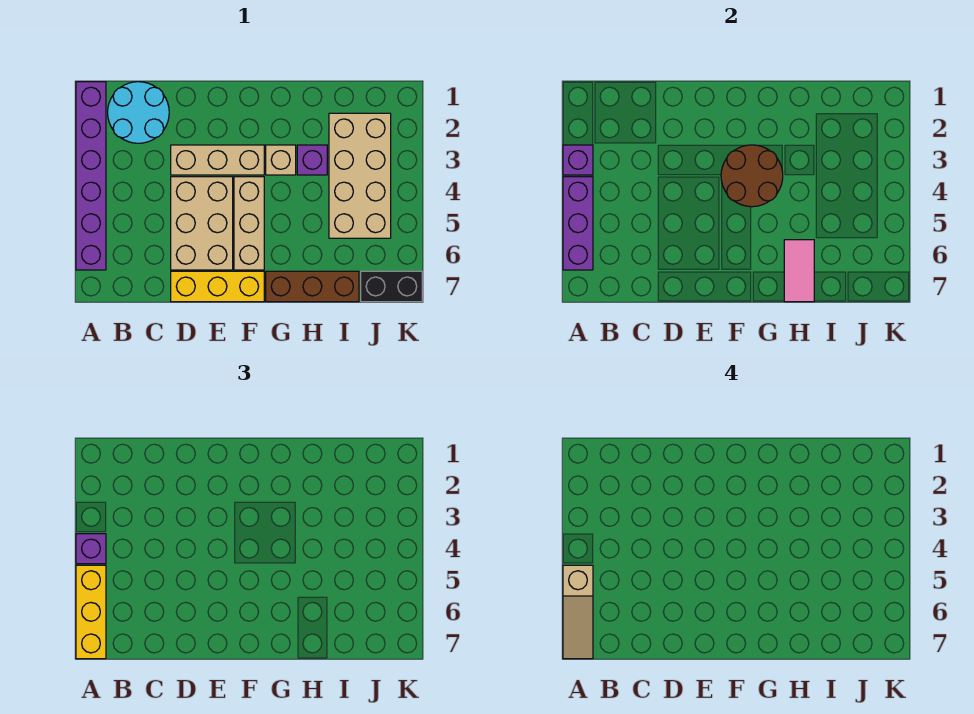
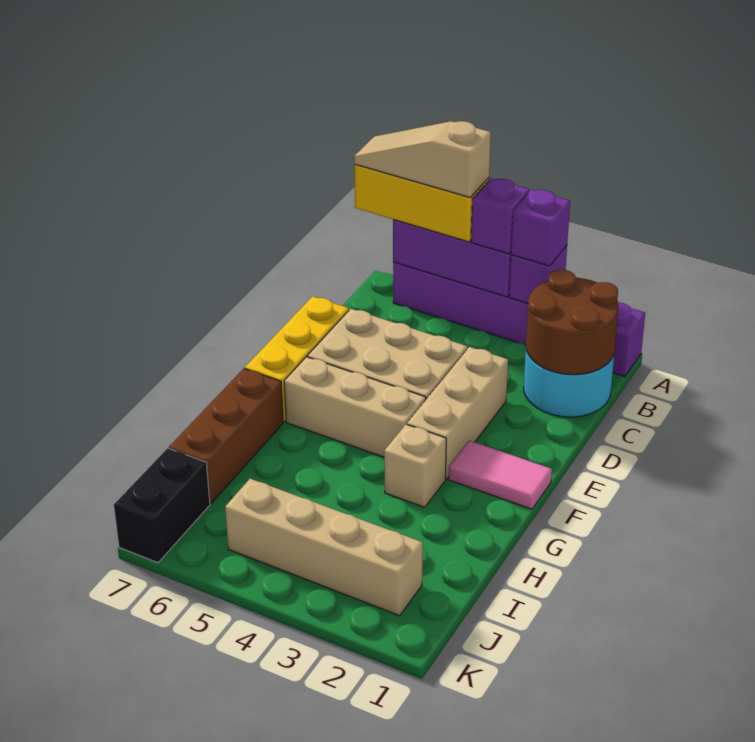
brown 2x2 round brick [721,145,783,207] -> brown 2x2 round brick moved to [526,270,618,375]
purple 1x1 brick [297,145,327,175] -> purple 1x1 brick moved to [511,190,570,266]
pink 1x2 tile [784,240,814,302] -> pink 1x2 tile moved to [448,440,552,509]
tan 2x4 brick [329,113,391,238] -> tan 1x4 brick [225,479,423,616]

